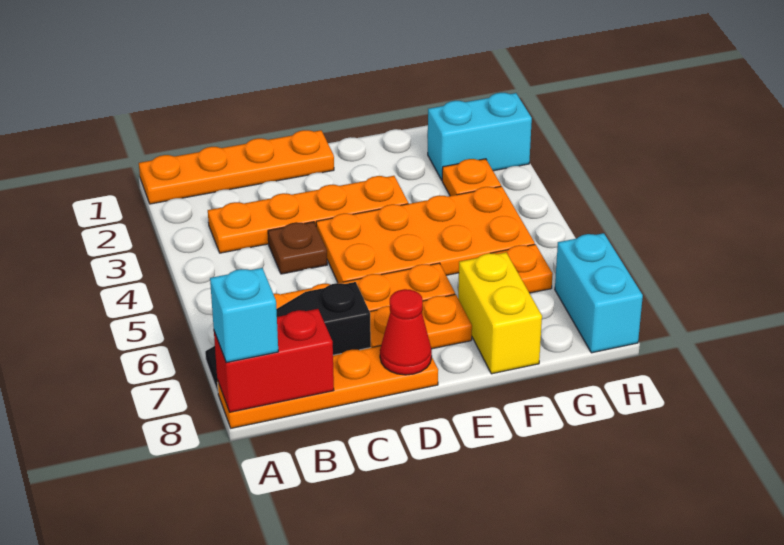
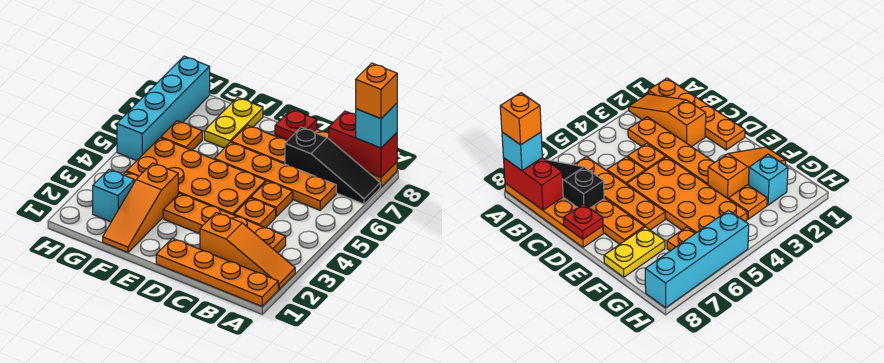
none -> orange 1x3 slope [200,212,295,289]
none -> orange 1x1 brick [356,63,397,119]
brown 1x1 plate [268,222,327,274] -> orange 1x1 plate [234,198,276,228]
none -> orange 1x1 plate [251,181,293,216]
red 1x1 cone [380,289,432,375] -> red 1x1 plate [275,109,317,140]
none -> orange 1x3 slope [103,163,178,252]
yellow 1x2 brick [458,252,542,374] -> yellow 1x2 plate [204,97,263,148]
cyan 1x2 brick [428,93,532,180] -> cyan 1x1 brick [93,169,134,222]
cyan 1x2 brick [555,233,643,353] -> cyan 1x4 brick [117,56,210,160]

